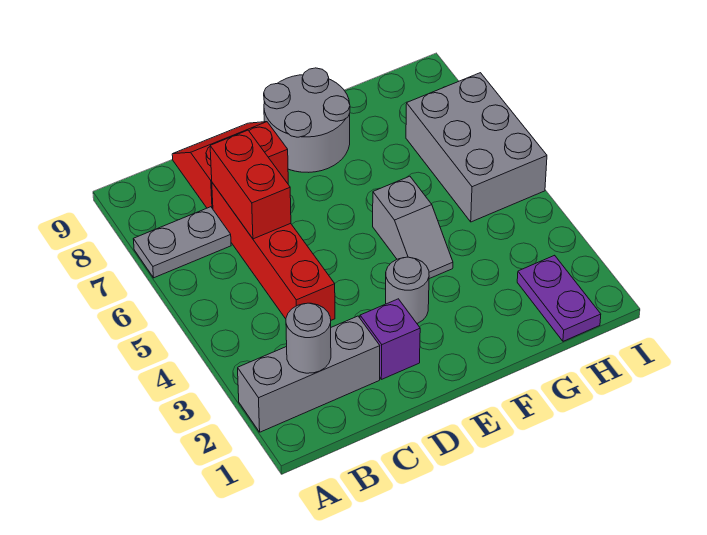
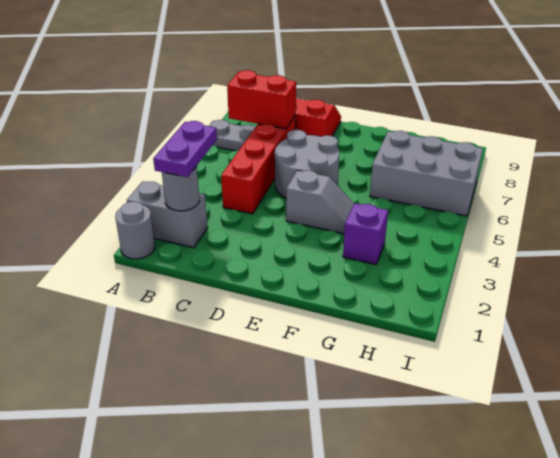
grey 1x3 brick [238,316,380,432] -> grey 1x2 brick [127,181,208,248]
red 1x2 brick [210,130,291,239] -> red 1x2 brick turned to [227,70,296,129]
purple 1x1 brick [360,299,420,379] -> purple 1x1 brick moved to [343,203,388,264]
grey 1x1 round brick [386,257,429,323] -> grey 1x1 round brick moved to [115,202,155,259]
grey 2x2 round brick [264,68,350,172] -> grey 2x2 round brick moved to [275,130,340,198]
grey 1x2 slope [373,176,453,279] -> grey 1x2 slope turned to [286,170,354,234]
purple 1x2 plate [517,255,601,341] -> purple 1x2 plate moved to [153,121,217,177]
grey 2x3 brick [406,73,547,222] -> grey 2x3 brick turned to [370,131,483,216]

